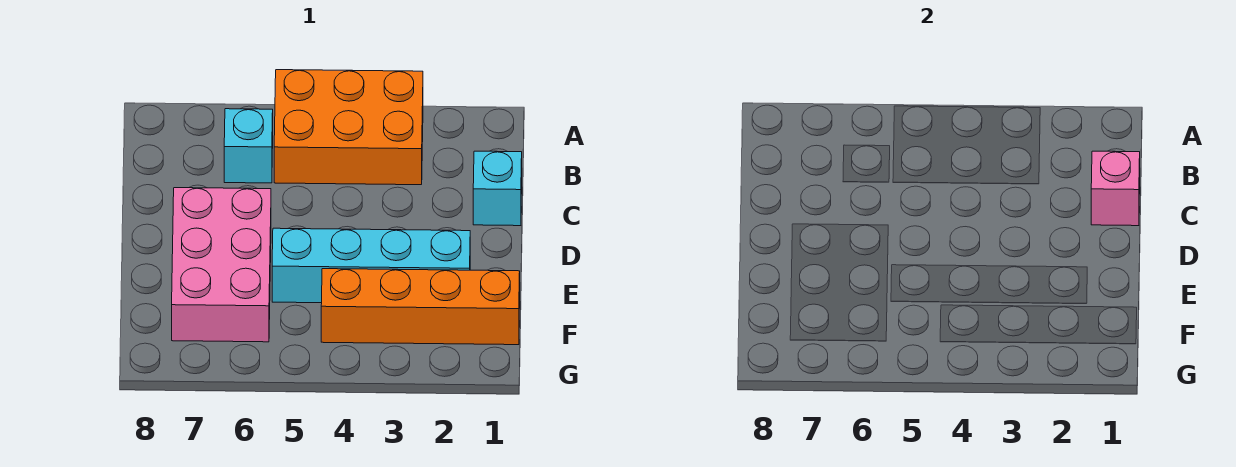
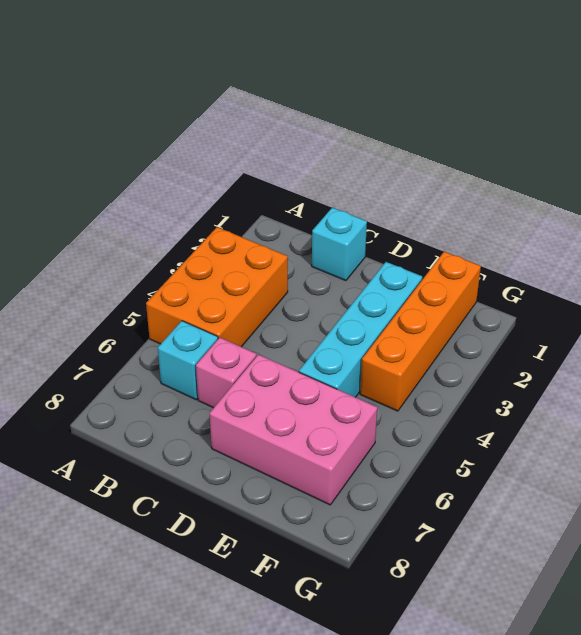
pink 1x1 brick [1091,151,1140,226] -> pink 1x1 brick moved to [196,338,256,408]

